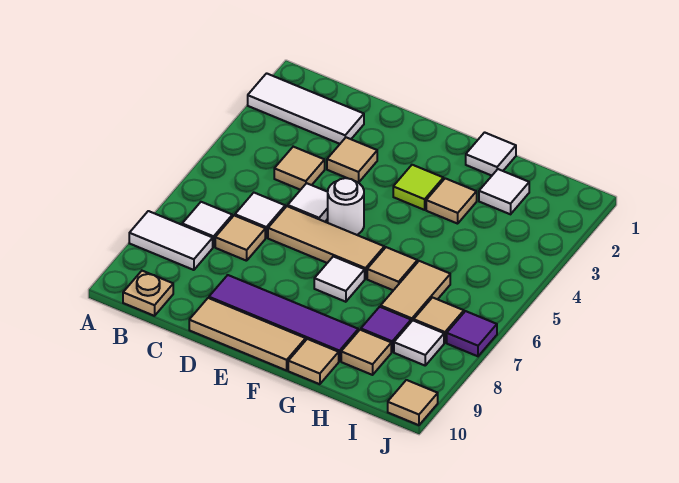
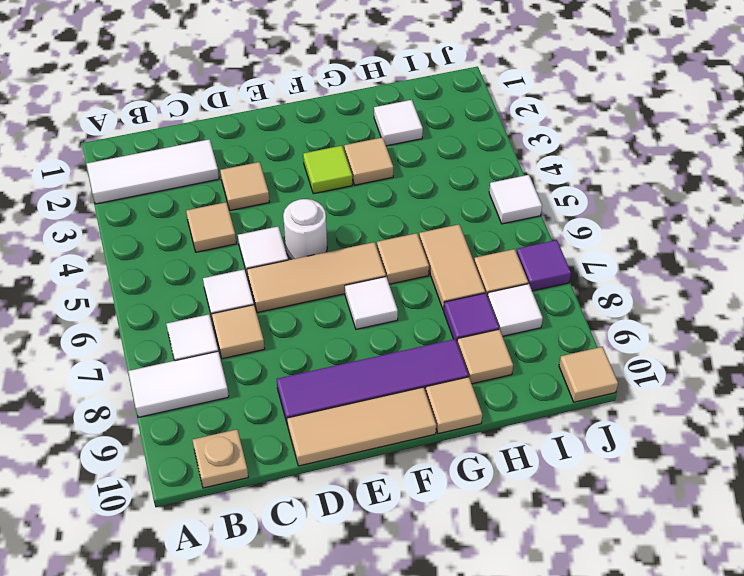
white 1x1 tile [466,132,516,176] -> white 1x1 tile moved to [489,175,542,224]

